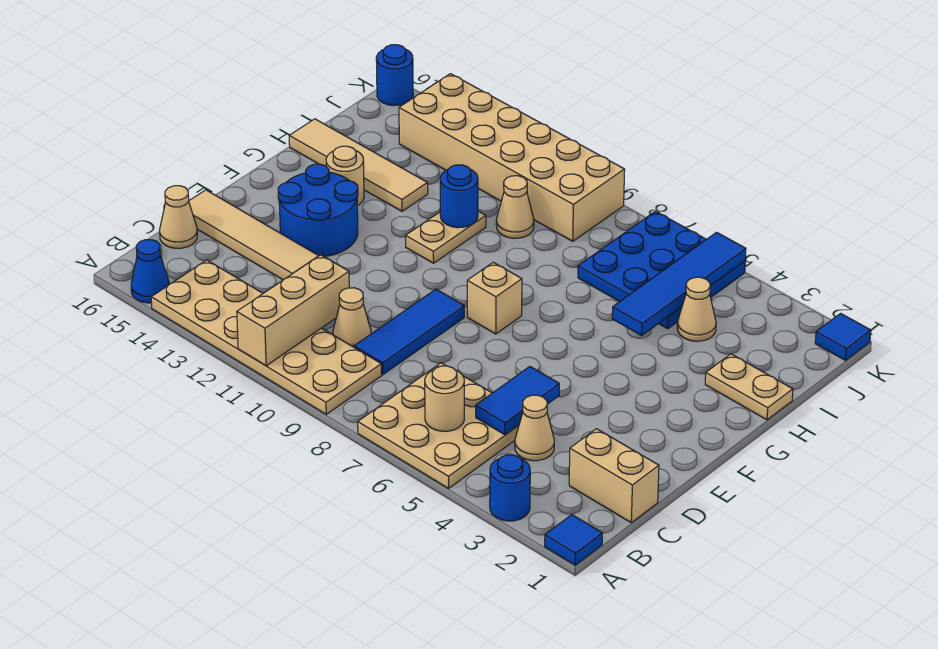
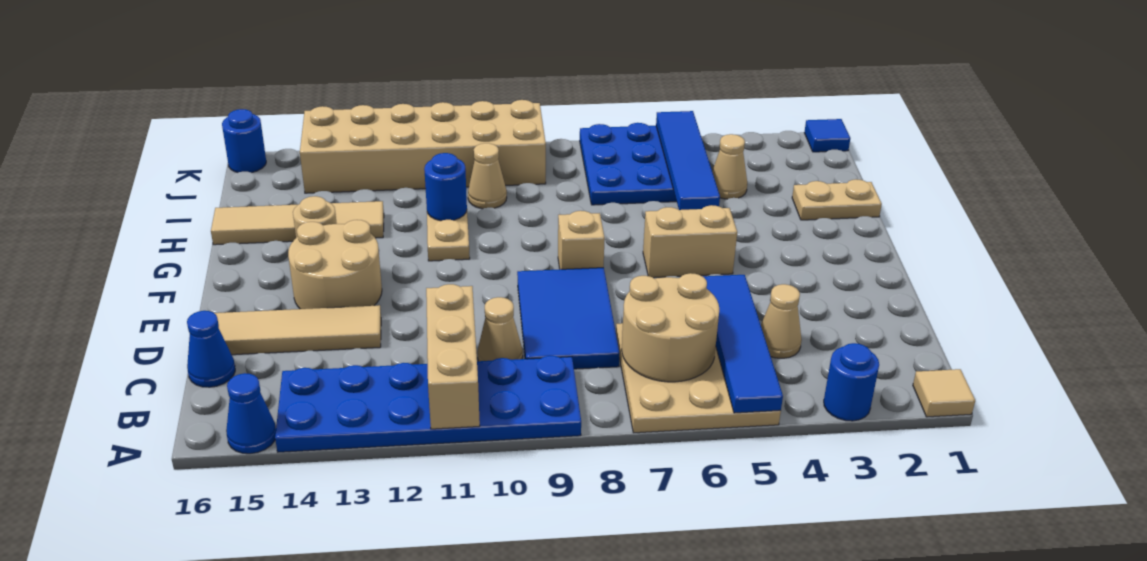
blue 1x1 tile [545,515,602,565] -> tan 1x1 tile [913,369,975,417]
tan 2x6 plate [151,260,382,414] -> blue 2x6 plate [275,356,581,452]
tan 1x1 round brick [425,366,464,431] -> tan 2x2 round brick [622,273,719,382]
tan 1x2 brick [569,429,659,523] -> tan 1x2 brick moved to [643,205,737,278]
blue 1x2 tile [476,367,559,435] -> blue 1x4 tile [703,275,783,413]
blue 1x3 tile [354,289,464,375] -> blue 2x3 tile [517,268,619,369]
tan 1x1 cone [160,186,197,248] -> blue 1x1 cone [187,311,235,387]
blue 2x2 round brick [278,164,358,256] -> tan 2x2 round brick [288,220,382,309]

